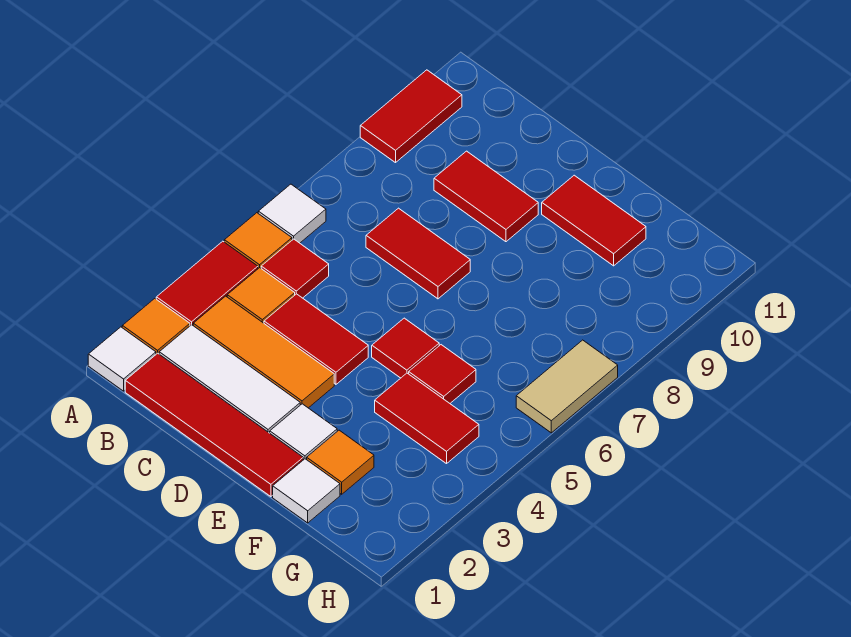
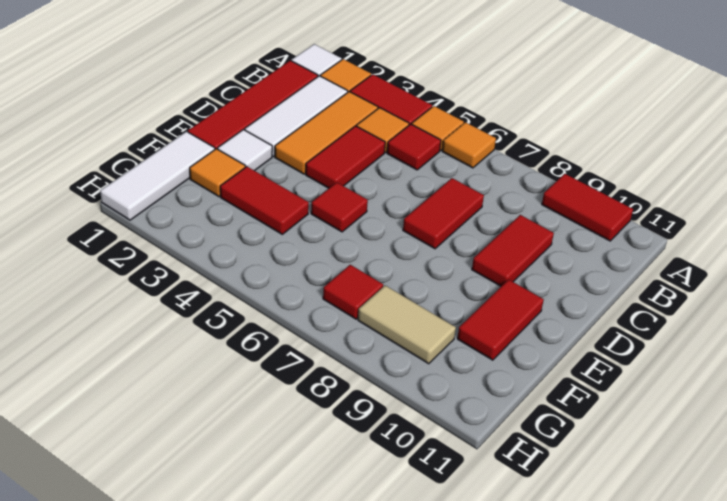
white 1x1 tile [258,184,326,243] -> orange 1x1 tile [442,122,496,168]
white 1x1 tile [273,459,340,523] -> white 1x3 tile [100,132,215,220]
red 1x2 tile [375,373,479,464] -> red 1x2 tile turned to [220,167,309,234]
red 1x1 tile [409,345,476,403] -> red 1x1 tile moved to [323,265,383,319]
tan 1x2 tile [516,340,618,433] -> tan 1x2 tile moved to [358,285,456,364]

